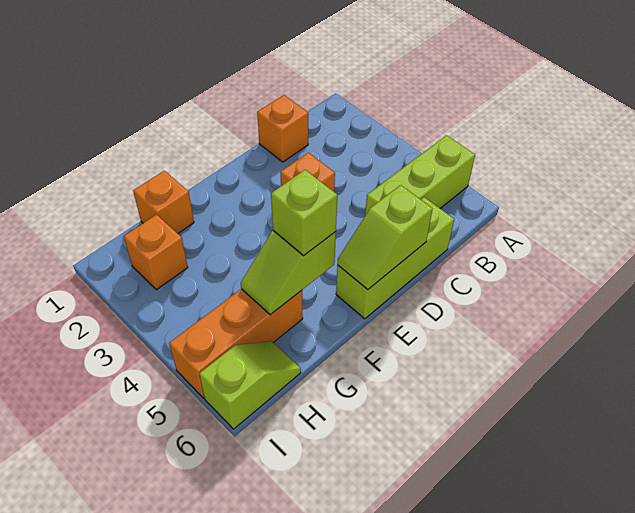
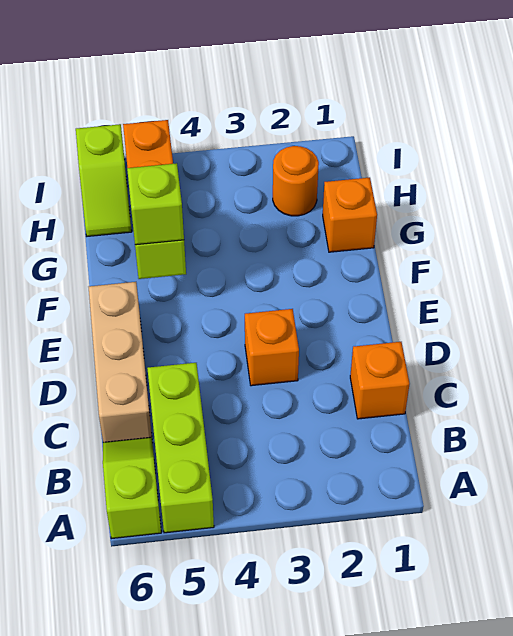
lime 1x3 brick [336,197,454,319] -> tan 1x3 brick [89,282,152,442]
lime 1x2 slope [337,185,432,290] -> lime 1x2 slope moved to [103,437,161,539]
orange 1x1 brick [124,215,188,290] -> orange 1x1 round brick [273,146,319,216]

